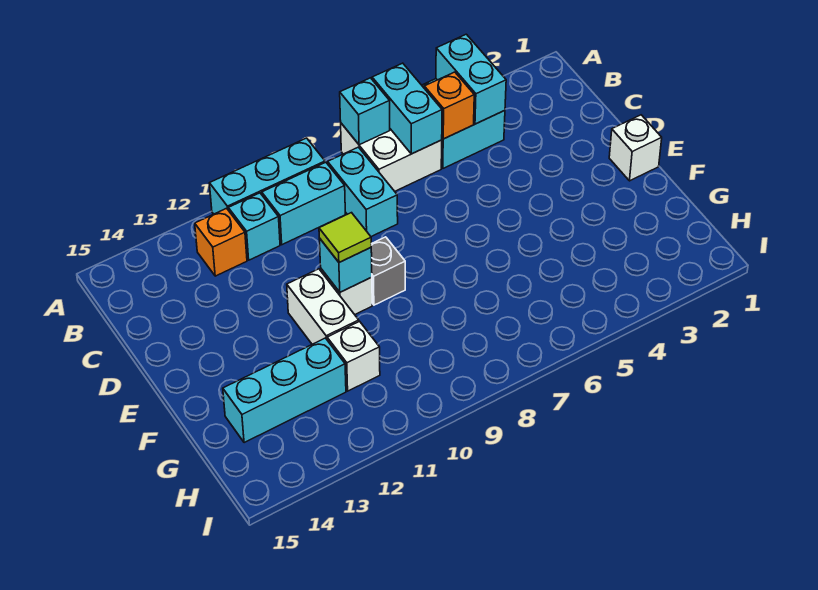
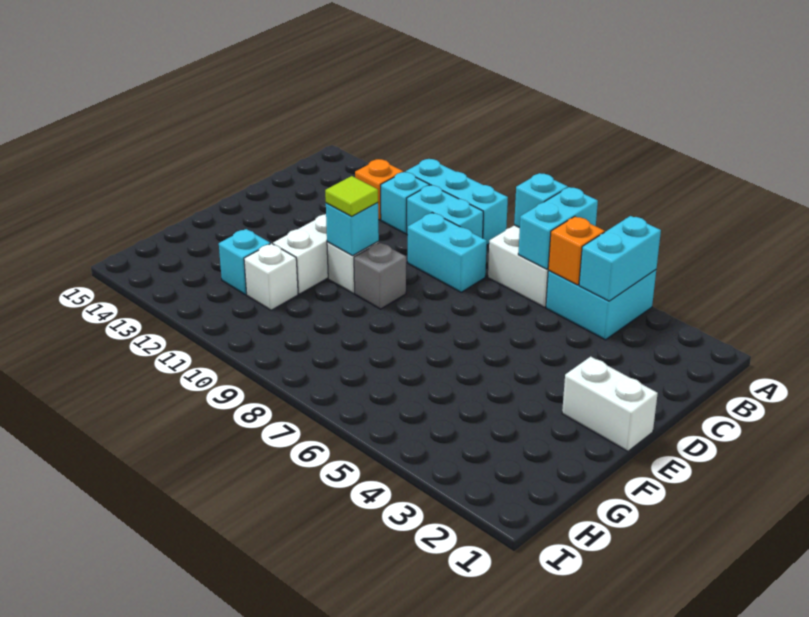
cyan 1x2 brick [328,147,398,237] -> cyan 1x2 brick turned to [408,213,487,292]
white 1x1 brick [609,115,662,181] -> white 1x2 brick [562,357,658,451]
cyan 1x3 brick [223,338,346,443] -> cyan 1x1 brick [219,229,270,295]

